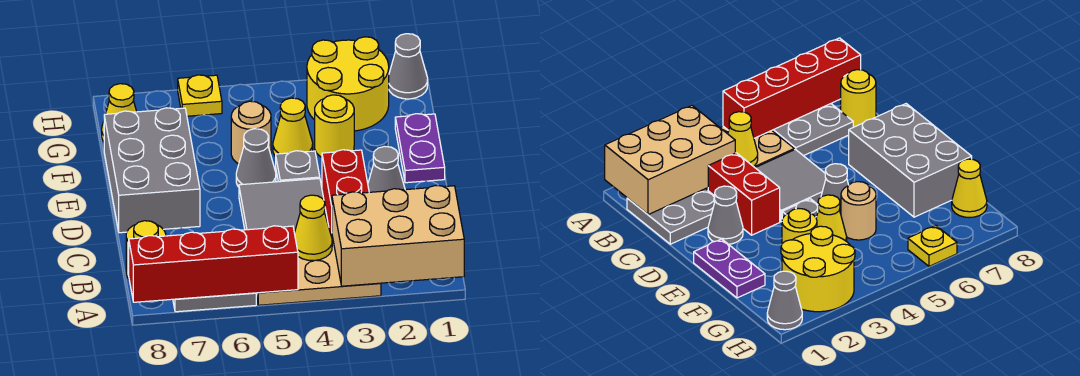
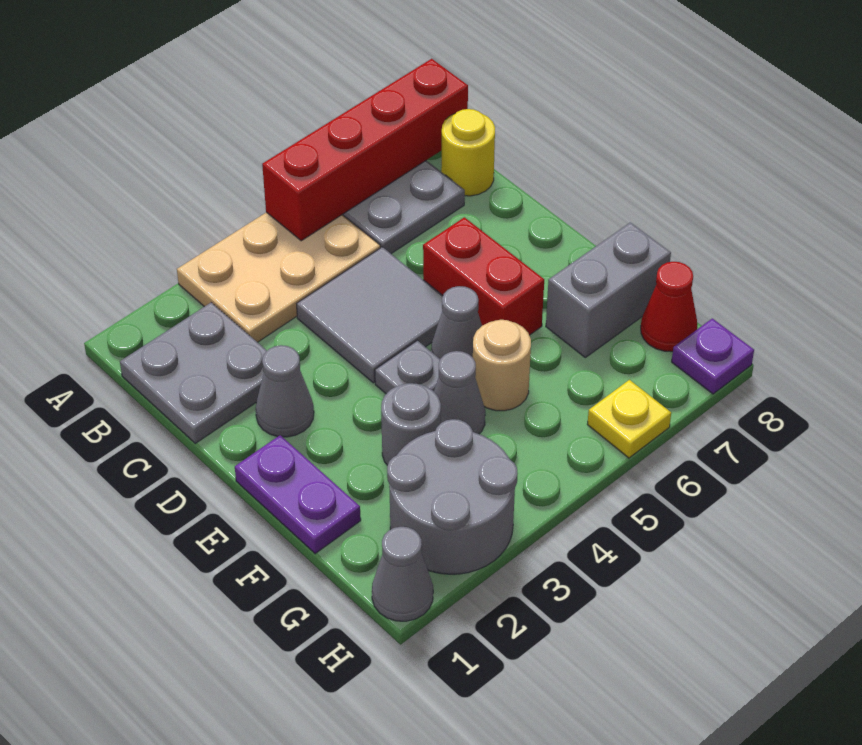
tan 2x3 brick [332,186,464,286] -> none
yellow 1x1 cone [294,195,332,261] -> none
red 1x2 brick [322,150,369,233] -> red 1x2 brick moved to [423,217,544,335]
grey 2x3 brick [104,108,200,233] -> grey 1x2 brick [546,222,671,357]
yellow 1x1 round brick [315,95,354,157] -> grey 1x1 round brick [381,383,441,465]
yellow 1x1 cone [273,98,313,157] -> grey 1x1 cone [434,351,485,434]
yellow 2x2 round brick [307,37,389,131] -> grey 2x2 round brick [387,419,518,574]
yellow 1x1 cone [102,84,137,142] -> red 1x1 cone [641,262,697,352]
none -> purple 1x1 plate [672,318,754,394]

